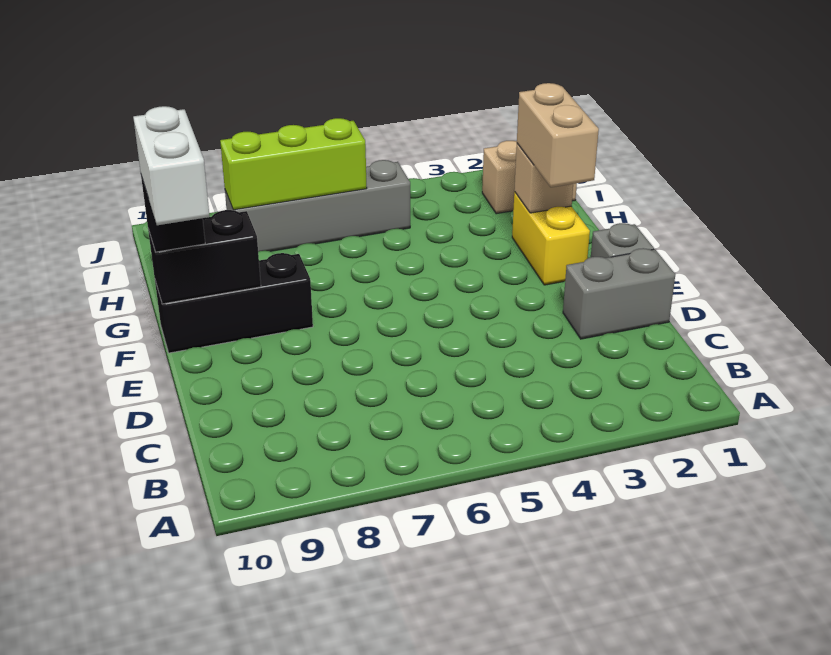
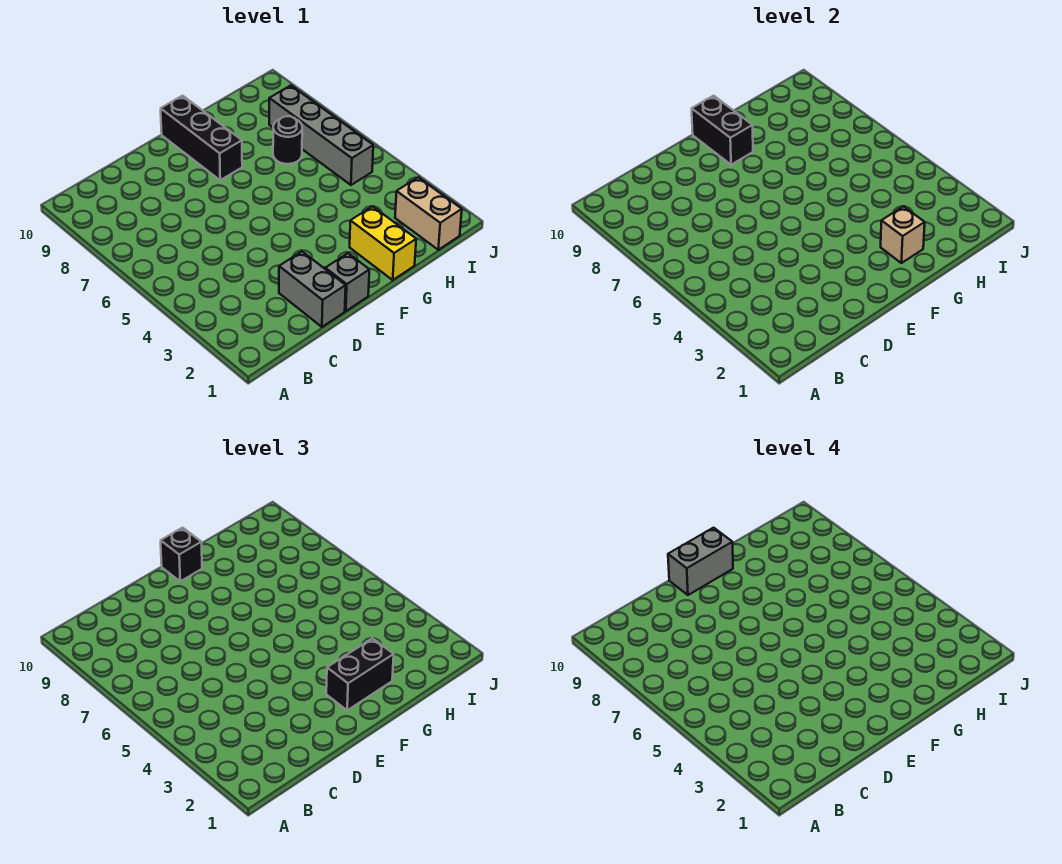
white 1x2 brick [133,106,210,225] -> grey 1x2 brick [668,528,733,595]
yellow 1x2 brick [512,192,590,285] -> yellow 1x2 brick turned to [350,206,416,280]
tan 1x2 brick [517,83,599,187] -> black 1x2 brick [326,638,394,710]
none -> black 1x1 round brick [273,116,302,164]
lime 1x3 brick [220,118,367,210] -> none

